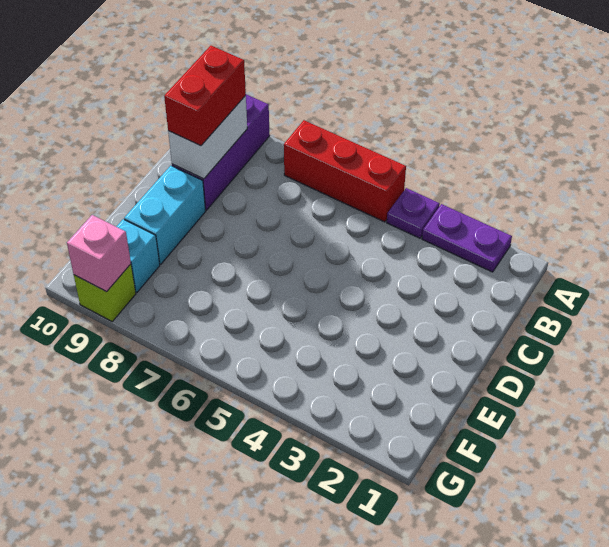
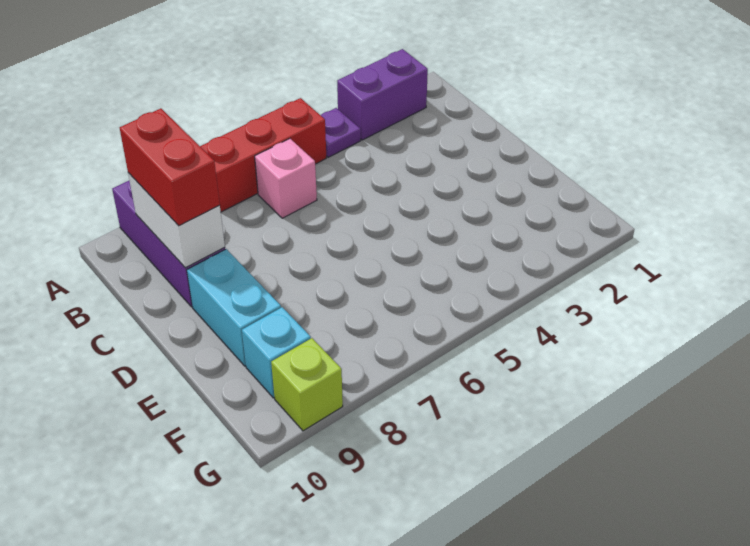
purple 1x2 plate [422,204,512,272] -> purple 1x2 brick [337,49,428,140]
pink 1x1 brick [67,215,131,292] -> pink 1x1 brick moved to [255,139,317,218]

